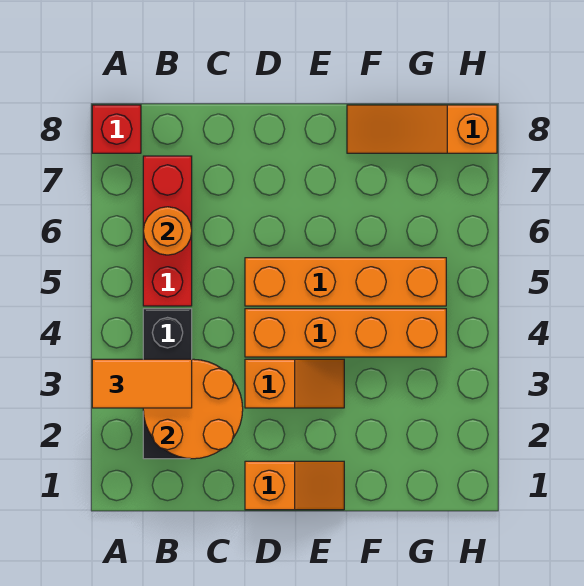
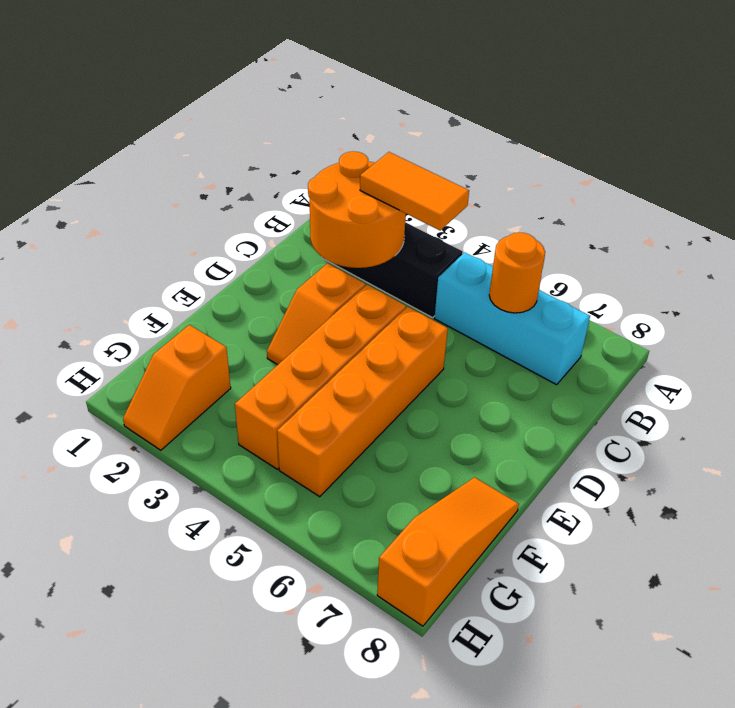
orange 1x2 tile [92,359,192,408] -> orange 1x2 tile turned to [360,152,469,230]
red 1x1 brick [92,105,141,153] -> none
red 1x3 brick [143,156,192,306] -> cyan 1x3 brick [434,252,590,385]
orange 1x2 slope [245,461,344,510] -> orange 1x2 slope moved to [123,325,231,450]

